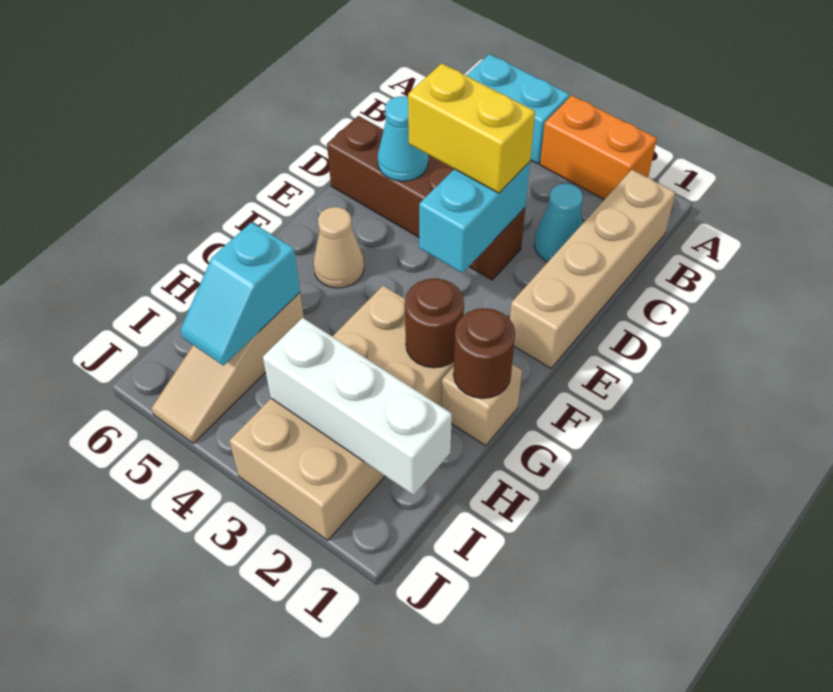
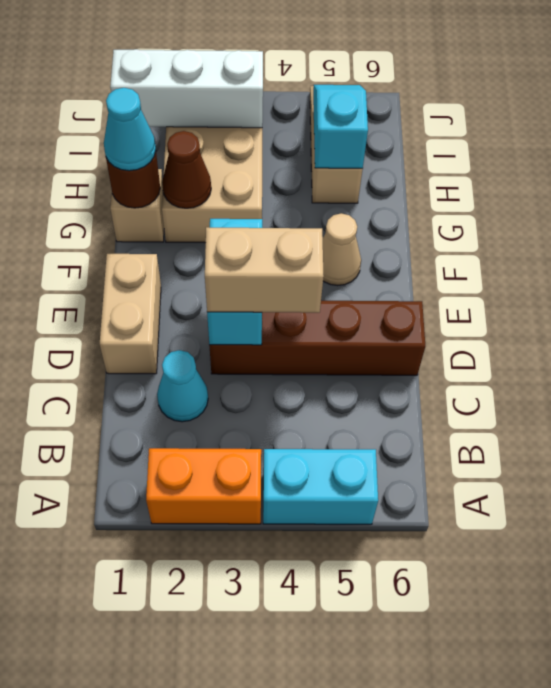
tan 1x4 brick [510,170,676,368] -> tan 1x2 brick [100,254,161,374]
yellow 1x2 brick [408,63,535,193] -> tan 1x2 brick [205,227,324,313]
cyan 1x1 cone [378,96,428,181] -> cyan 1x1 cone moved to [104,88,156,171]
brown 1x1 round brick [405,278,464,368] -> brown 1x1 cone [162,131,211,208]

